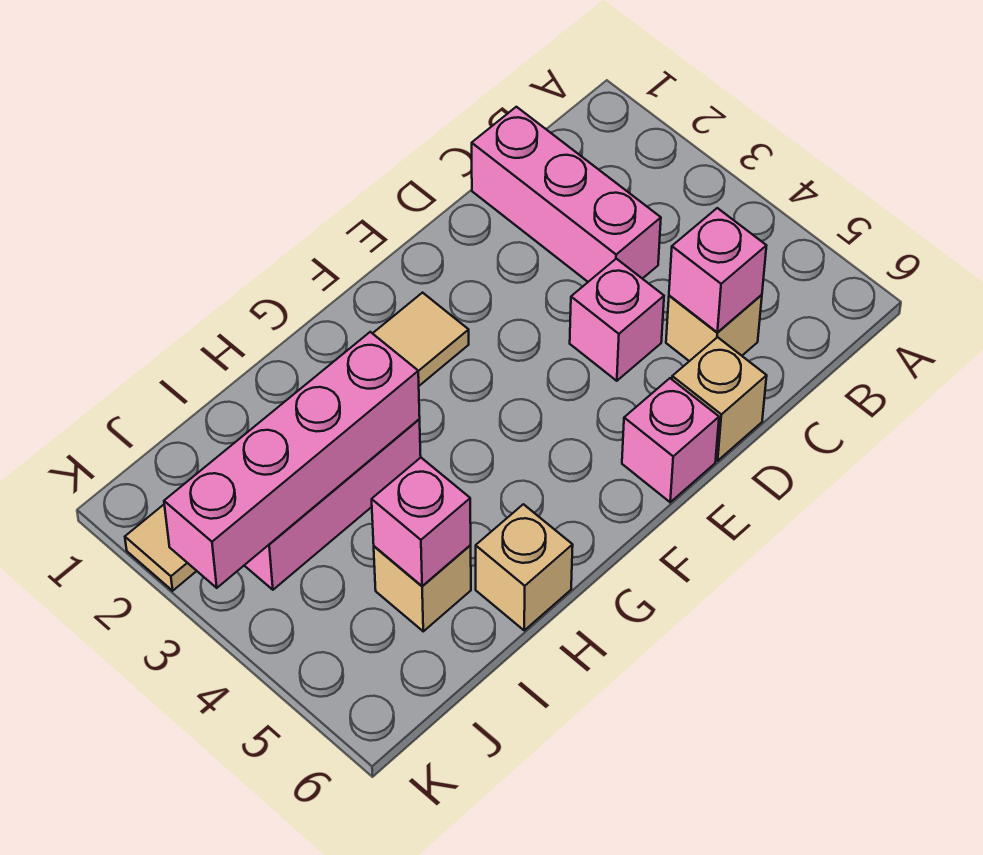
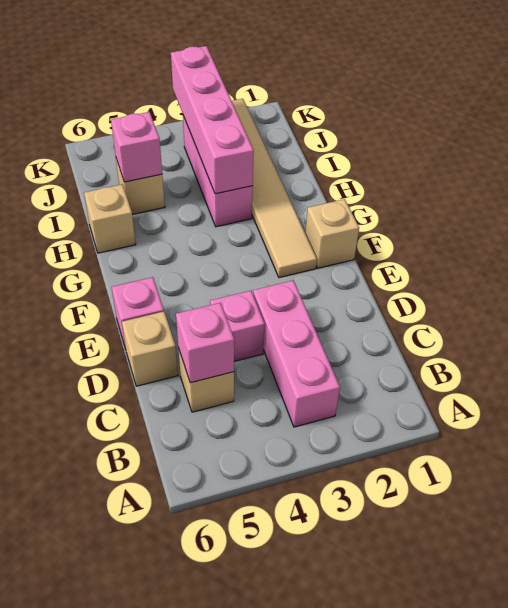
pink 1x3 brick [472,107,661,282] -> pink 1x3 brick turned to [253,280,340,427]
none -> tan 1x1 brick [305,199,359,268]

